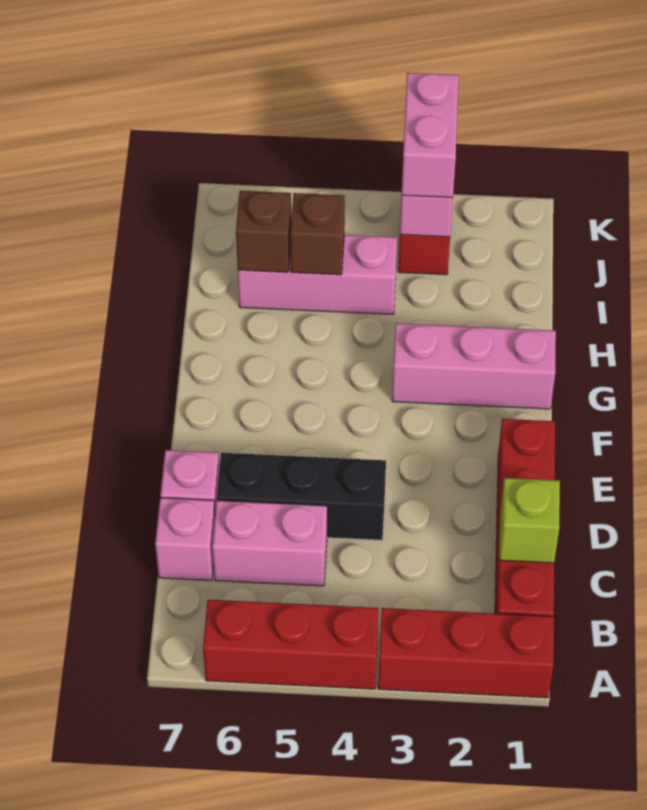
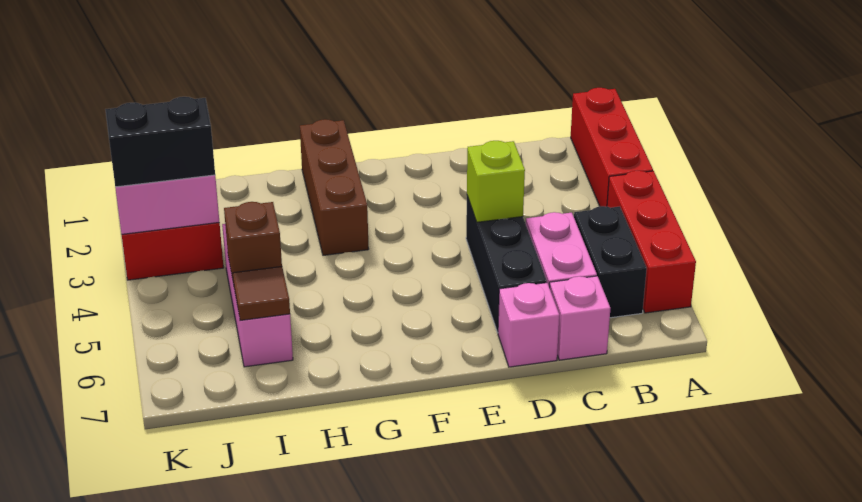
red 1x4 brick [495,419,555,616] -> none
none -> black 1x2 brick [574,206,647,318]
lime 1x1 brick [499,478,560,563] -> lime 1x1 brick moved to [467,141,525,222]
pink 1x3 brick [392,323,556,409] -> brown 1x3 brick [300,119,369,255]
brown 1x1 brick [236,191,291,272] -> brown 1x1 tile [233,267,290,320]
pink 1x2 brick [402,73,458,198] -> black 1x2 brick [105,97,215,187]

